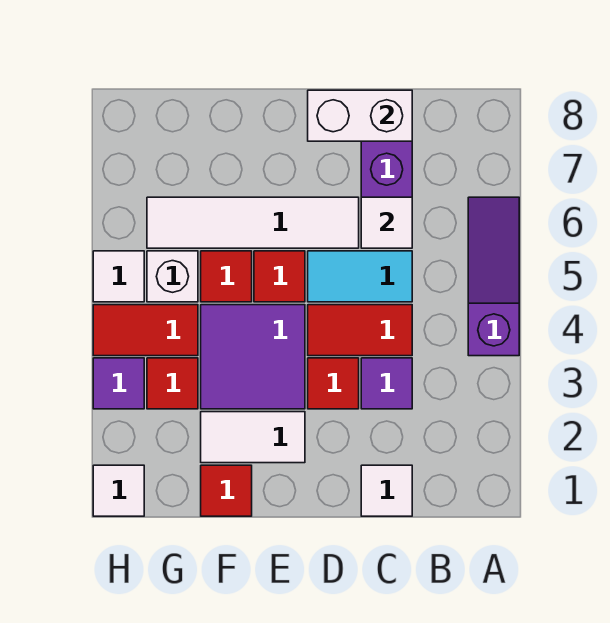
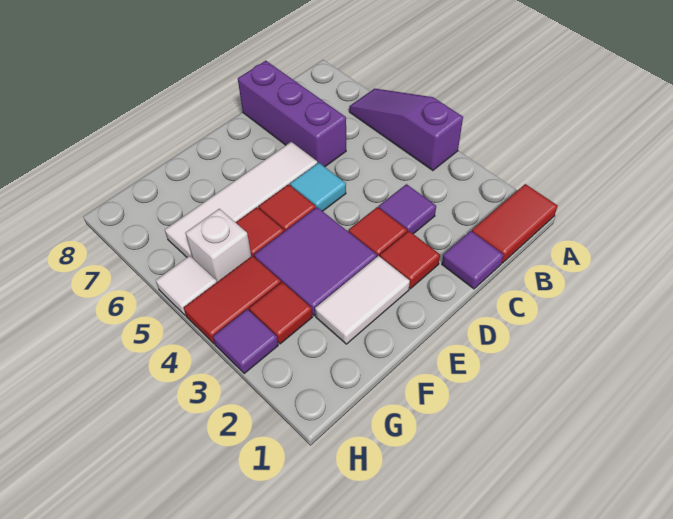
white 1x1 tile [361,465,412,516] -> purple 1x1 tile [442,231,504,289]
red 1x2 tile [308,305,412,356] -> red 1x2 tile moved to [472,184,558,263]
cyan 1x2 tile [308,251,412,302] -> cyan 1x1 tile [290,163,346,211]
white 1x1 tile [361,197,412,248] -> none
white 1x2 brick [308,90,412,141] -> none
red 1x1 tile [201,465,252,516] -> red 1x1 tile moved to [380,231,440,289]
white 1x1 tile [93,465,144,516] -> none

